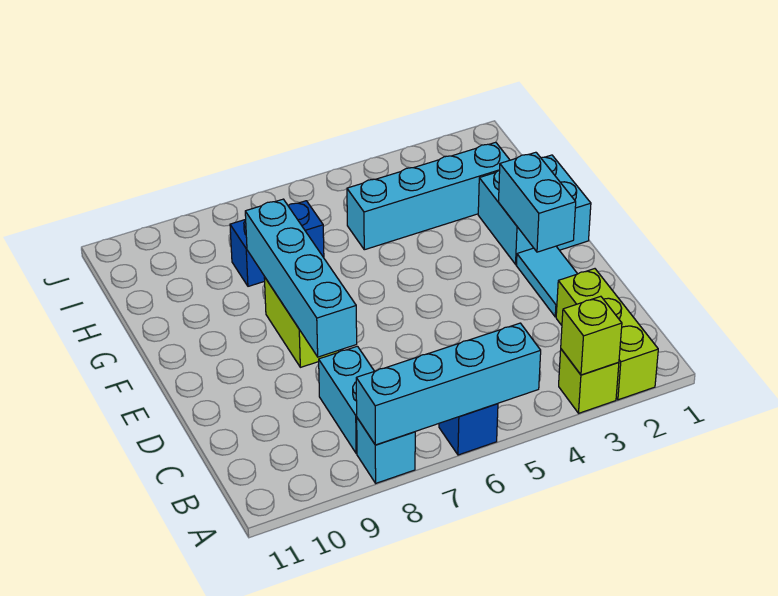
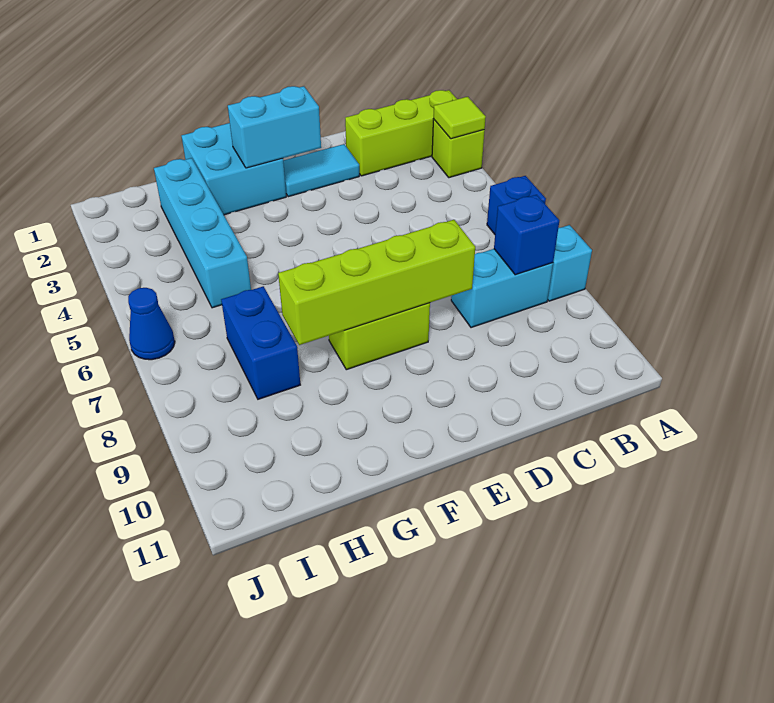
lime 1x1 brick [561,296,622,375] -> lime 1x1 tile [434,97,486,139]
cyan 1x4 brick [356,323,541,445] -> none
none -> blue 1x1 brick [494,195,559,275]
cyan 1x4 brick [245,199,357,357] -> lime 1x4 brick [278,220,475,345]
none -> blue 1x1 cone [128,288,175,360]

